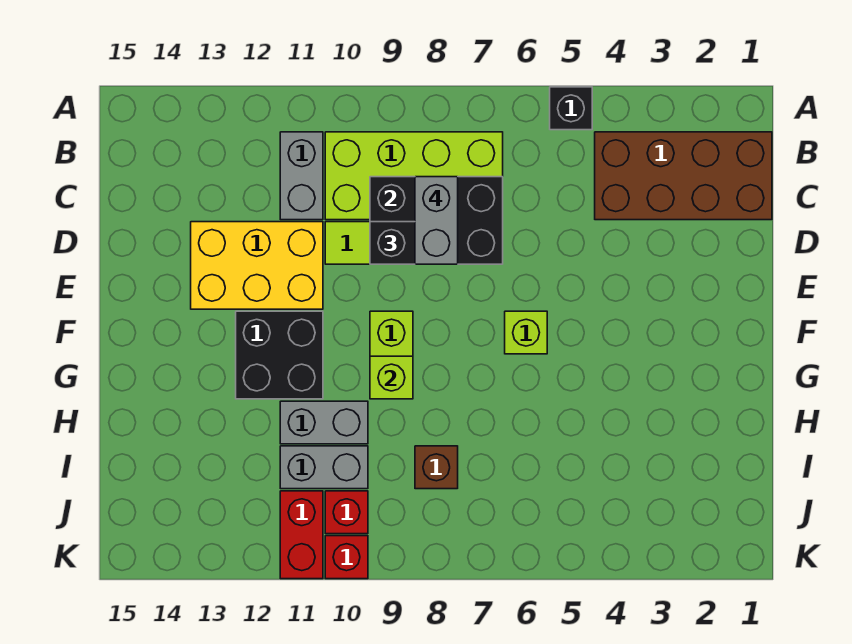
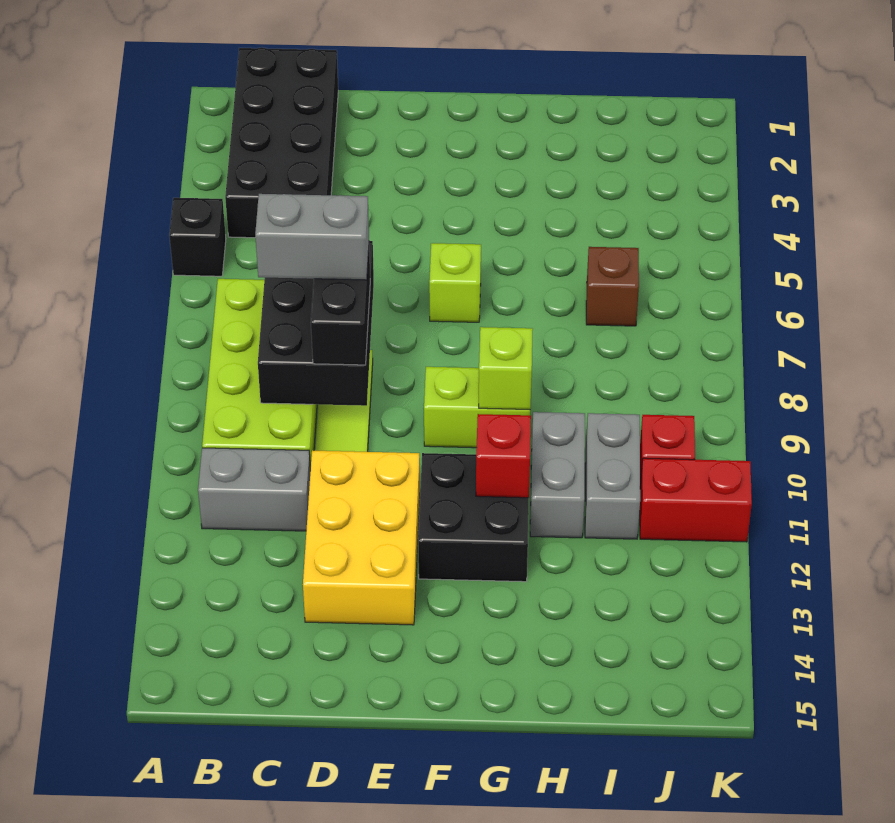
brown 2x4 brick [595,132,772,220] -> black 2x4 brick [225,48,338,238]
brown 1x1 brick [415,446,458,489] -> brown 1x1 brick moved to [586,247,639,326]
red 1x1 brick [325,536,368,579] -> red 1x1 brick moved to [476,414,531,498]

